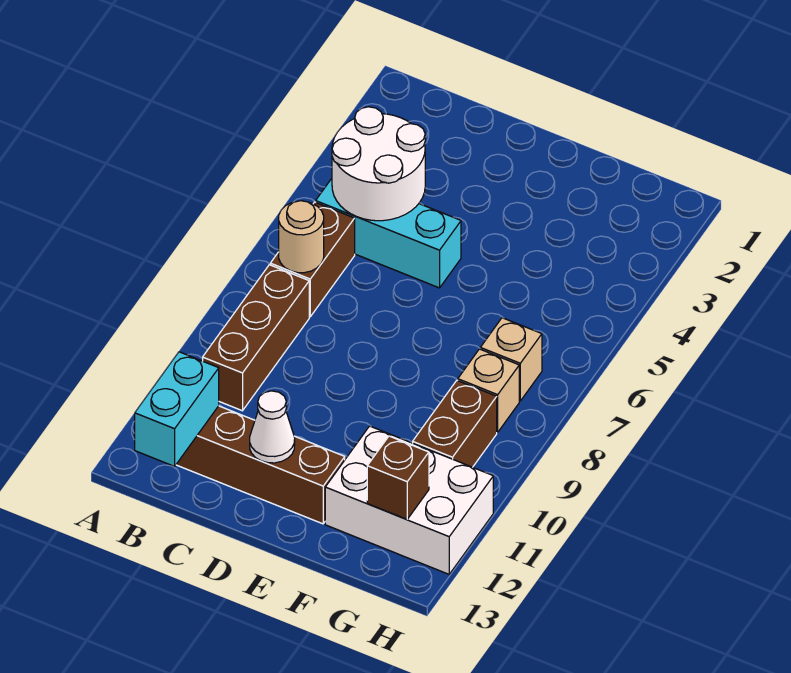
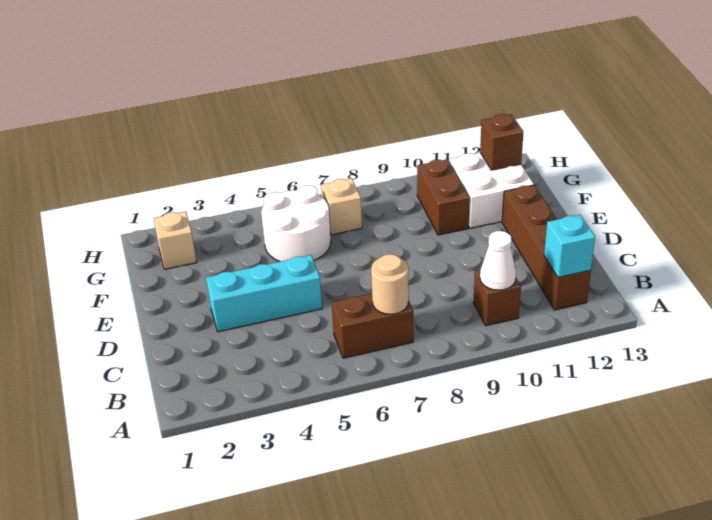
white 2x2 round brick [332,107,425,221] -> white 2x2 round brick moved to [261,185,331,262]
cyan 1x3 brick [316,179,461,288] -> cyan 1x3 brick turned to [206,255,322,332]
brown 1x3 brick [203,265,309,411] -> brown 1x1 brick [473,270,521,326]
cyan 1x2 brick [135,352,219,466] -> cyan 1x1 brick [544,215,595,278]
white 1x1 cone [250,391,295,463] -> white 1x1 cone moved to [480,231,516,290]
white 2x3 brick [325,426,493,574] -> white 2x2 brick [449,153,534,228]
tan 1x1 brick [458,349,519,432] -> tan 1x1 brick moved to [153,212,197,269]
brown 1x2 brick [413,380,497,467] -> brown 1x2 brick turned to [417,159,469,235]

